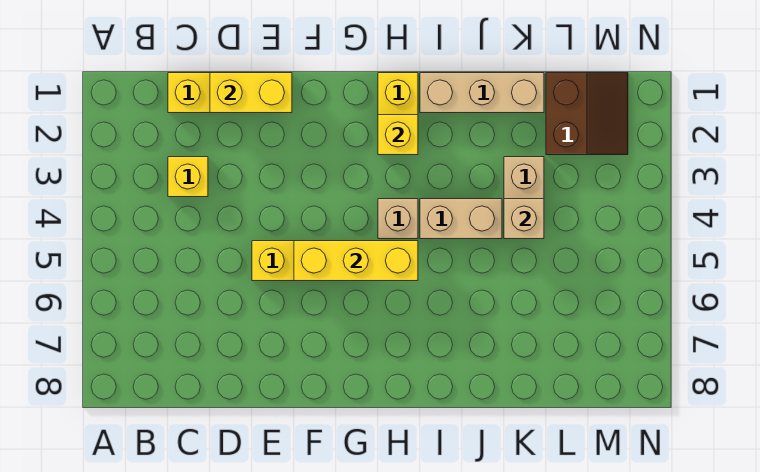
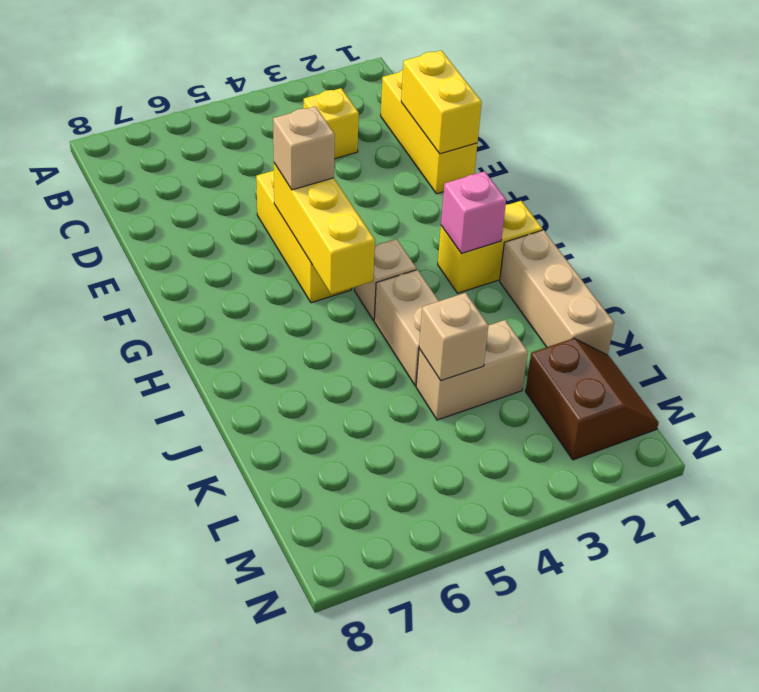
none -> tan 1x1 brick [273,106,335,190]
yellow 1x1 brick [378,115,418,155] -> pink 1x1 brick [441,171,506,253]
brown 2x2 slope [546,73,628,155] -> brown 2x2 slope turned to [526,338,659,460]

